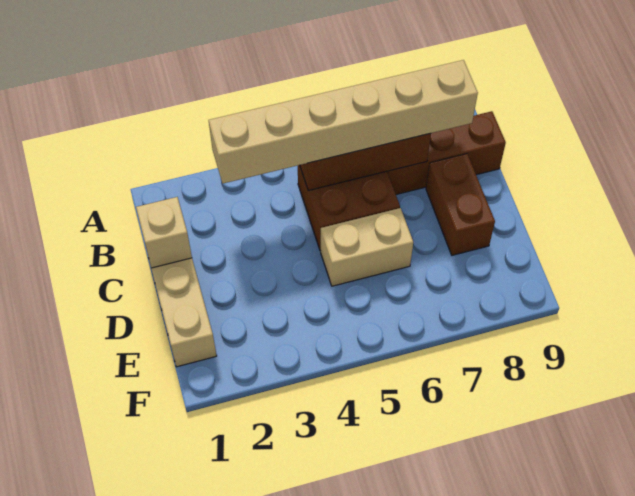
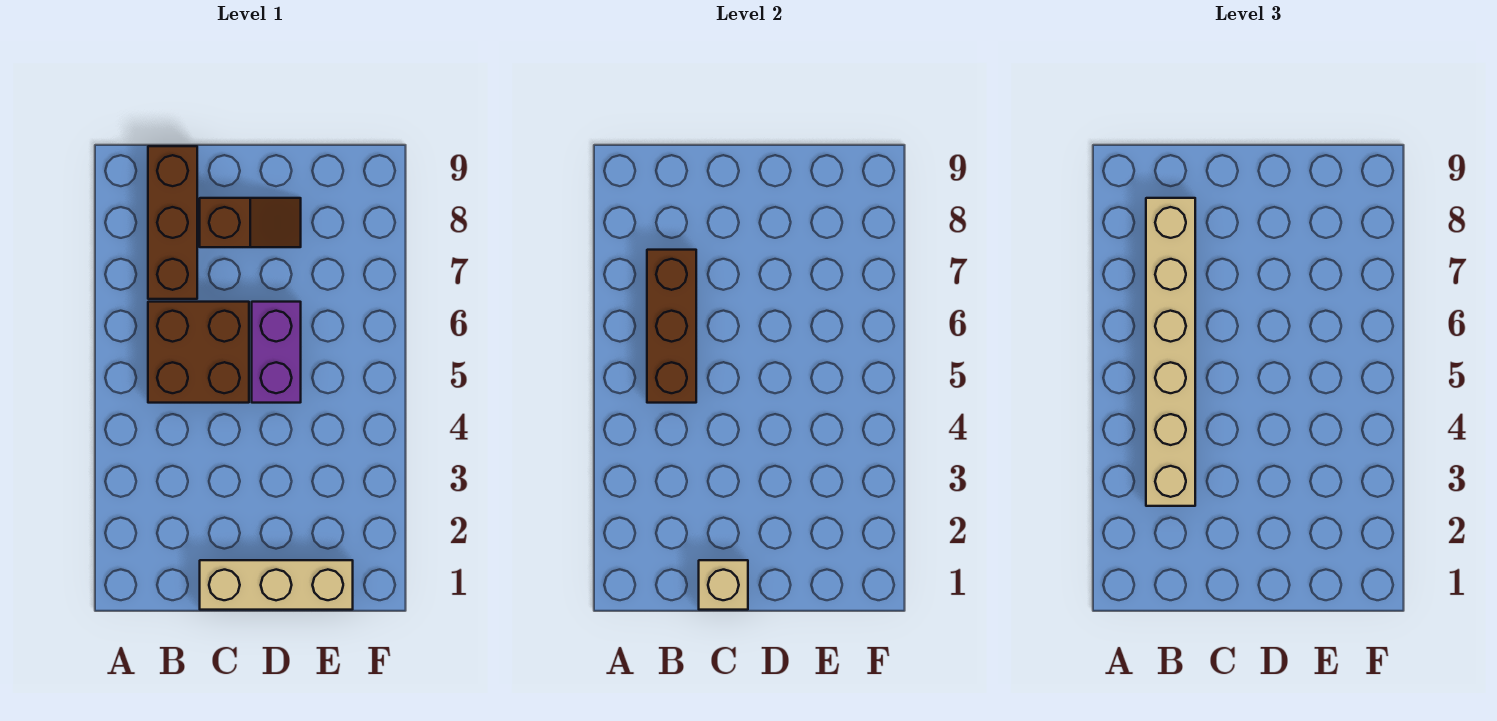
brown 1x2 brick [426,154,495,255] -> brown 1x2 slope [200,198,301,247]
tan 1x2 brick [321,208,413,286] -> purple 1x2 brick [252,302,301,403]

